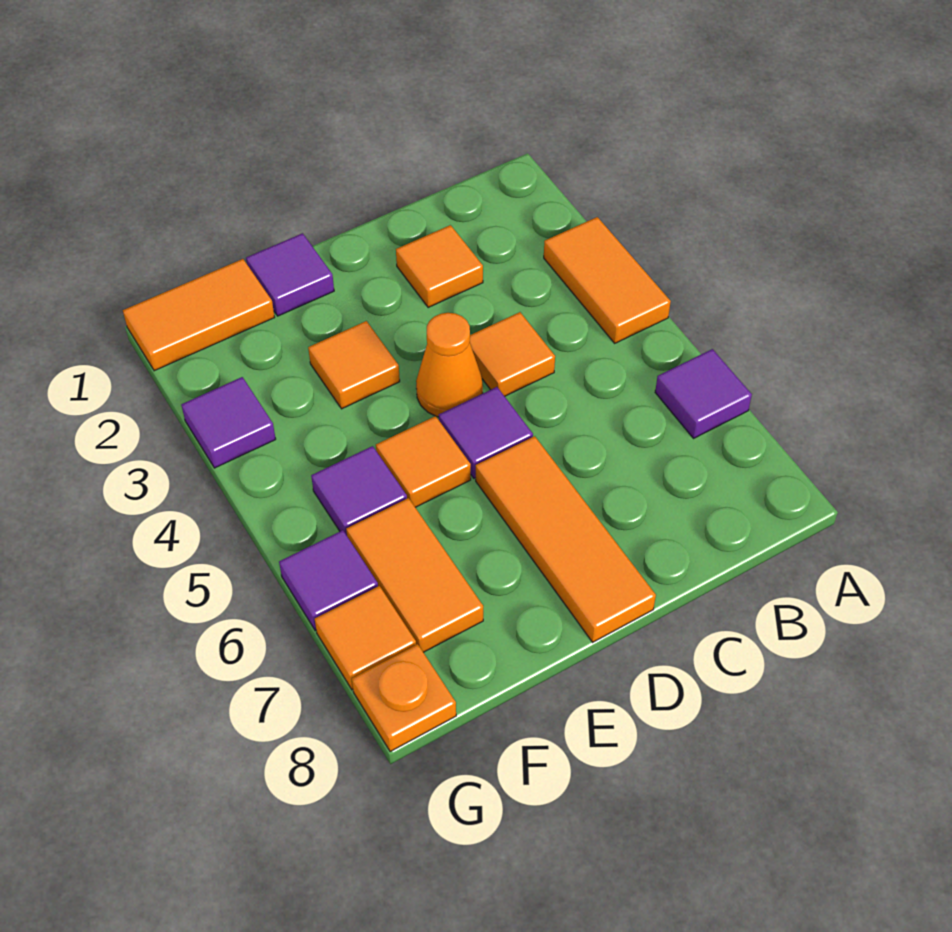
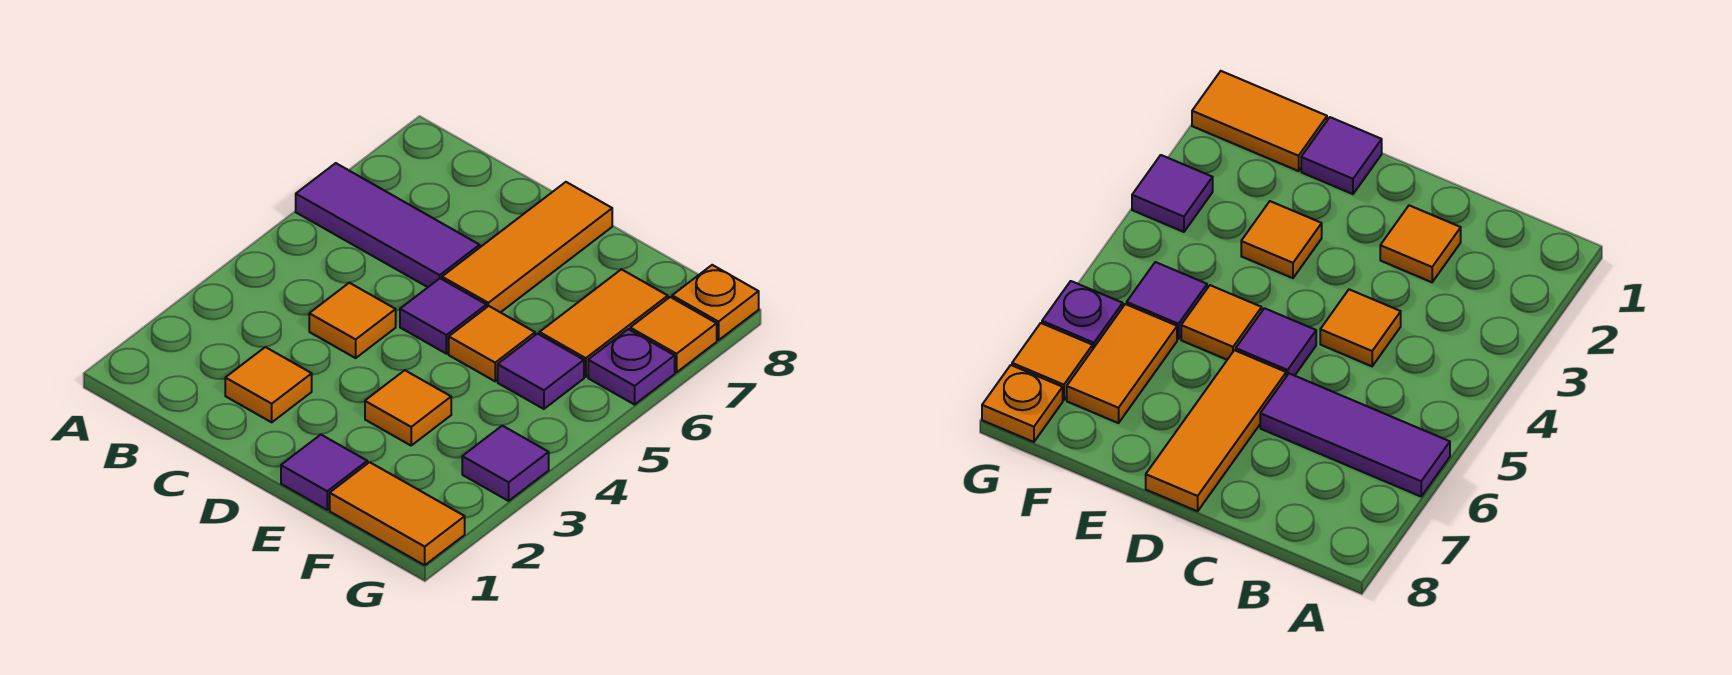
orange 1x2 tile [544,217,671,343] -> none
purple 1x1 tile [655,349,752,438] -> purple 1x3 tile [296,163,480,287]
orange 1x1 cone [416,313,483,417] -> none
purple 1x1 tile [279,530,378,631] -> purple 1x1 plate [588,329,675,405]

